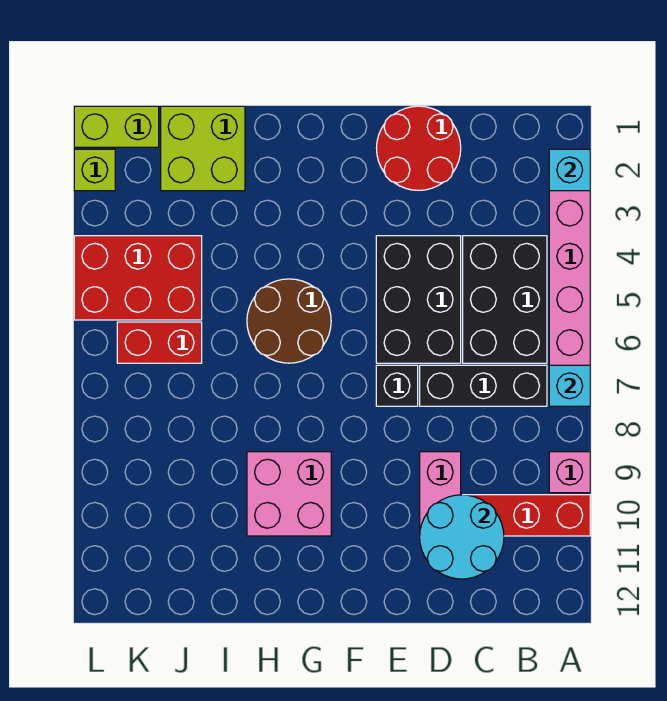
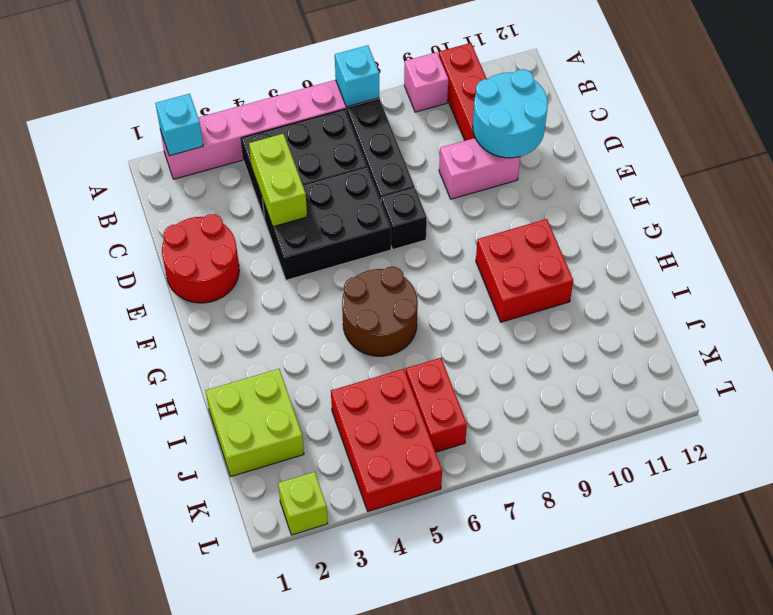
pink 2x2 brick [247,452,331,536] -> red 2x2 brick [476,219,573,322]
lime 1x2 brick [74,106,159,147] -> lime 1x2 brick moved to [249,134,307,227]

